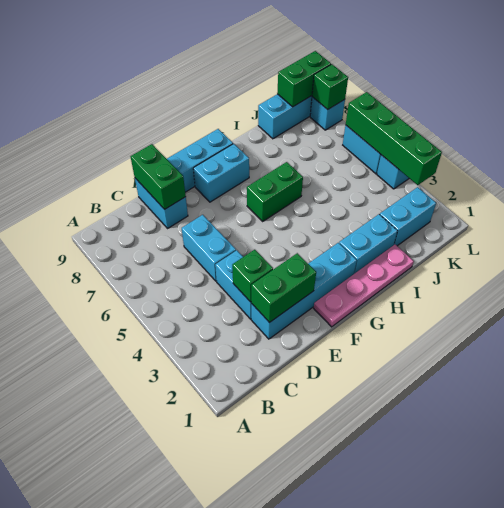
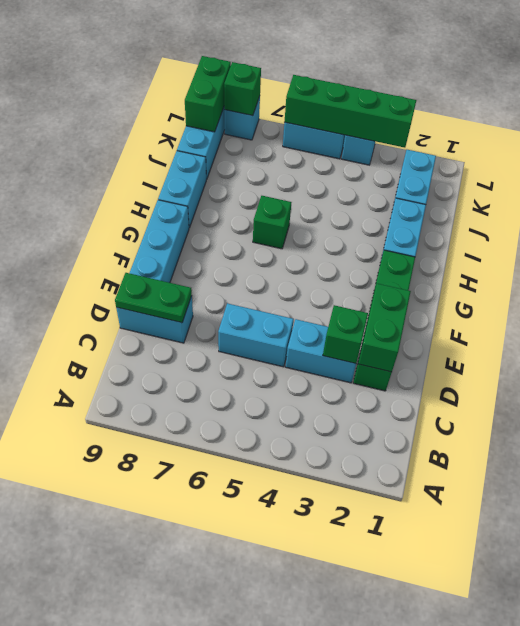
cyan 1x4 brick [251,243,357,339] -> green 1x4 brick [353,250,415,391]
green 1x2 brick [131,144,186,209] -> green 1x2 plate [115,273,192,323]
pink 1x4 plate [314,245,414,327] -> none
cyan 1x2 brick [193,144,249,202] -> cyan 1x2 brick moved to [158,151,206,228]
green 1x2 brick [247,162,303,221] -> green 1x1 brick [253,196,291,249]

